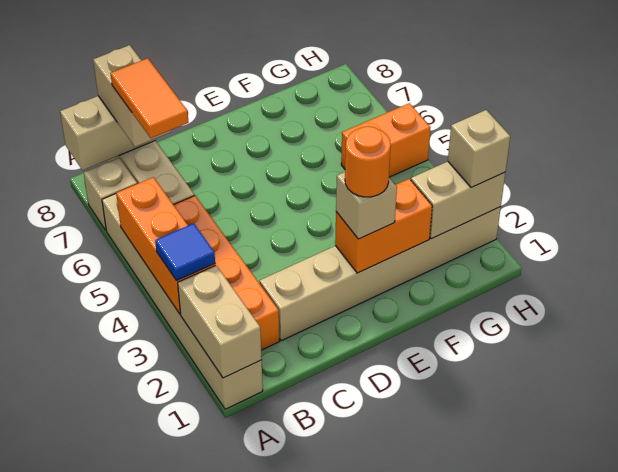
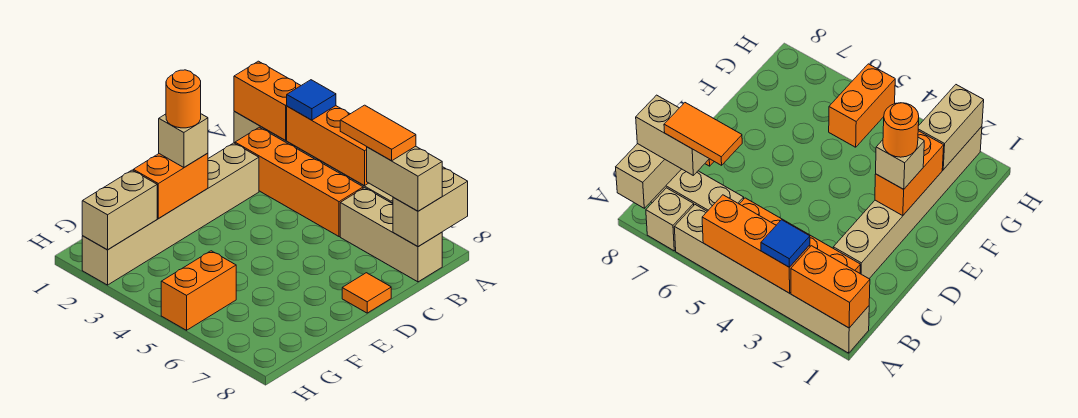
tan 1x2 brick [178,265,262,378] -> orange 1x2 brick [234,61,301,140]
none -> orange 1x1 tile [342,273,391,313]
tan 1x1 brick [448,110,510,188] -> none

